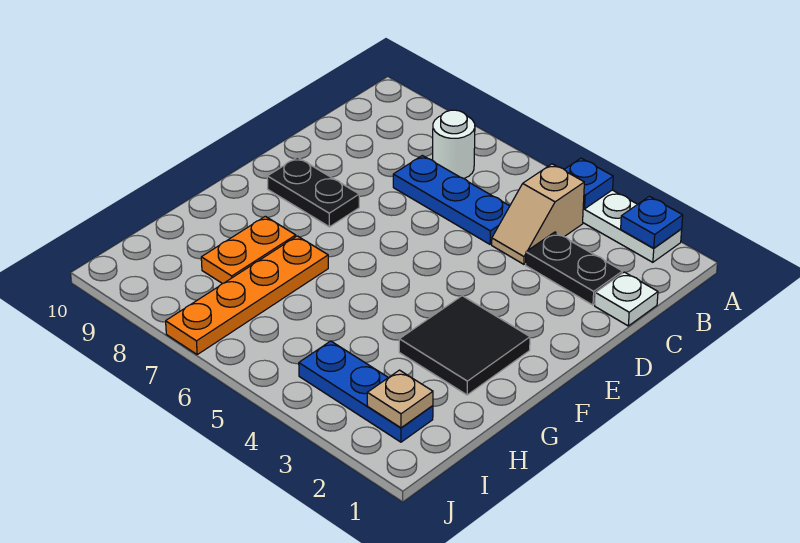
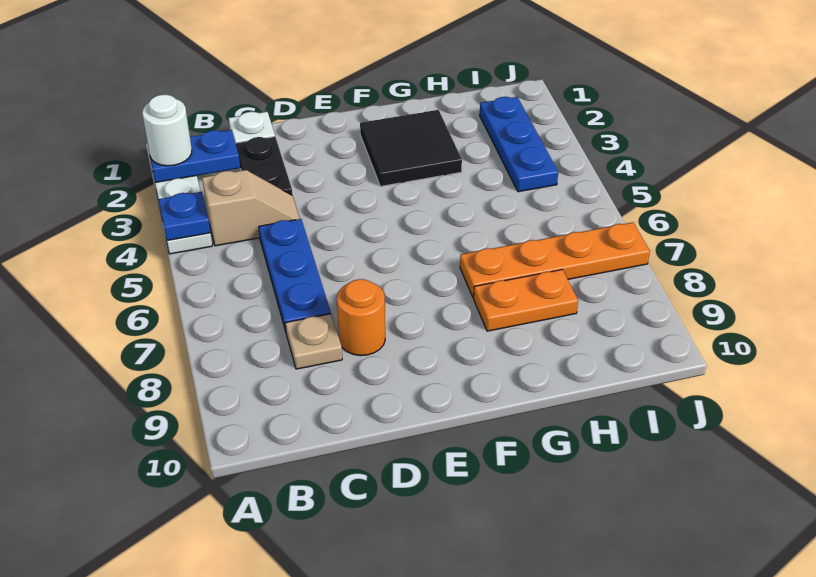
blue 1x1 plate [621,196,683,248] -> blue 1x2 plate [148,130,240,182]
white 1x1 round brick [433,110,475,178] -> white 1x1 round brick moved to [142,95,192,166]
none -> orange 1x1 round brick [337,279,385,356]
black 1x2 plate [267,157,359,227] -> none
tan 1x1 plate [367,370,433,428] -> tan 1x1 plate moved to [285,314,342,369]

